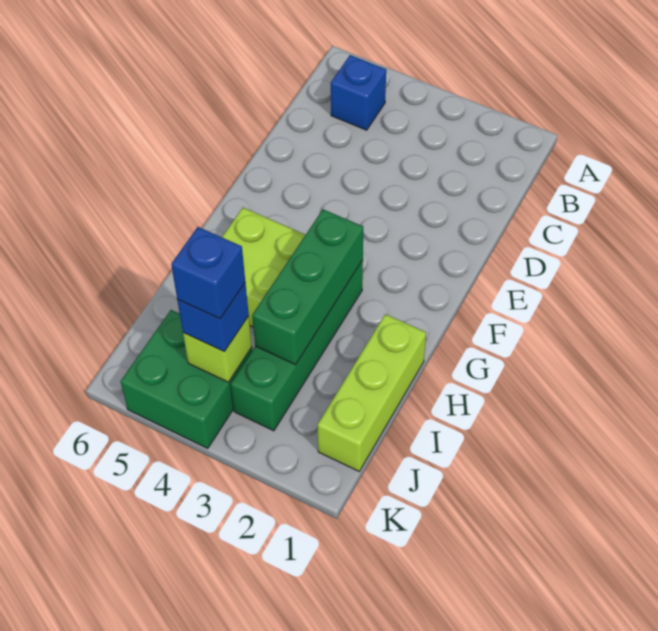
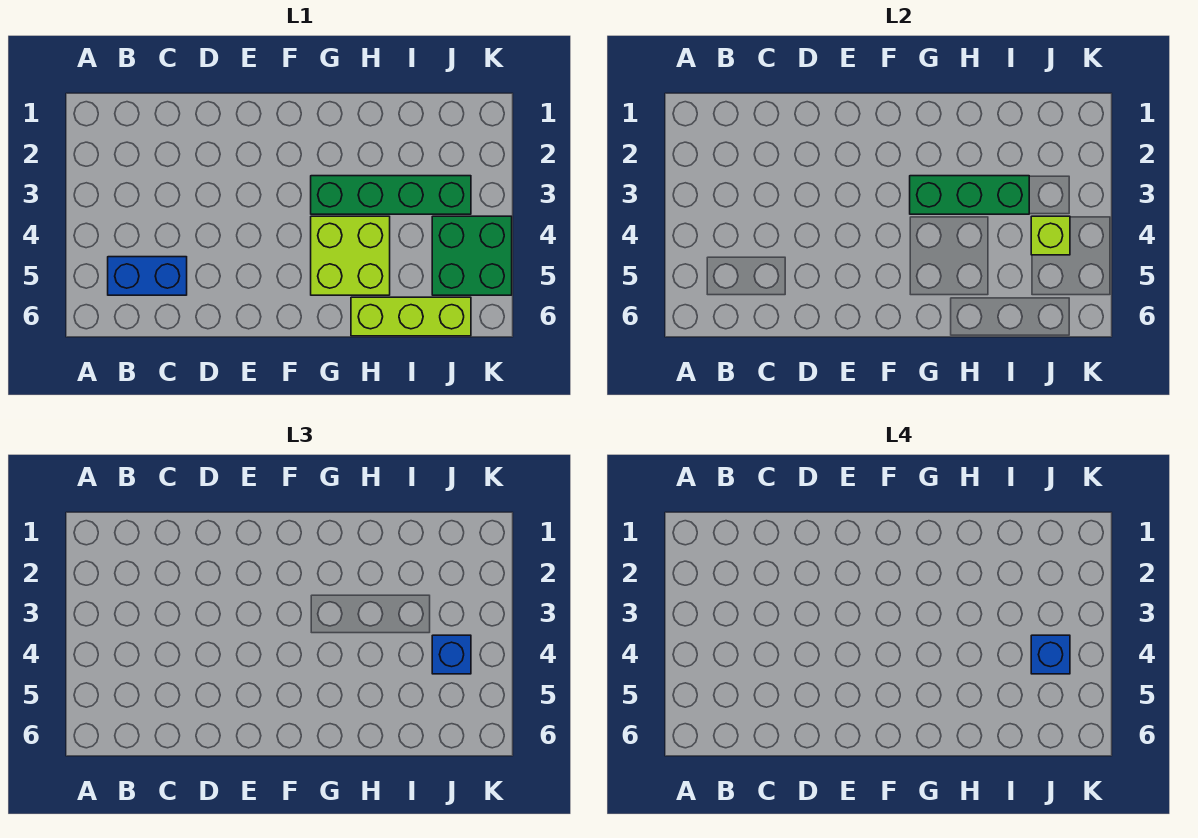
blue 1x1 brick [331,55,386,130] -> blue 1x2 brick [108,257,187,295]
lime 1x3 brick [317,314,426,471] -> lime 1x3 brick moved to [351,297,471,336]

